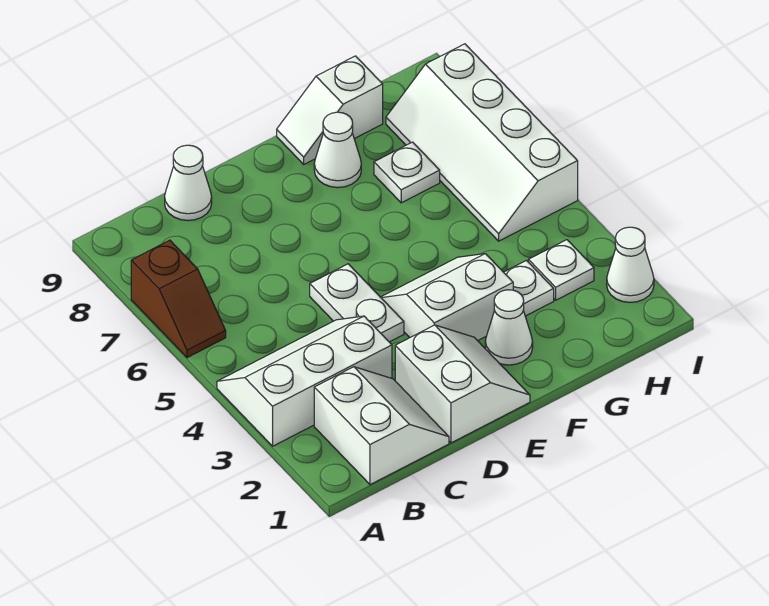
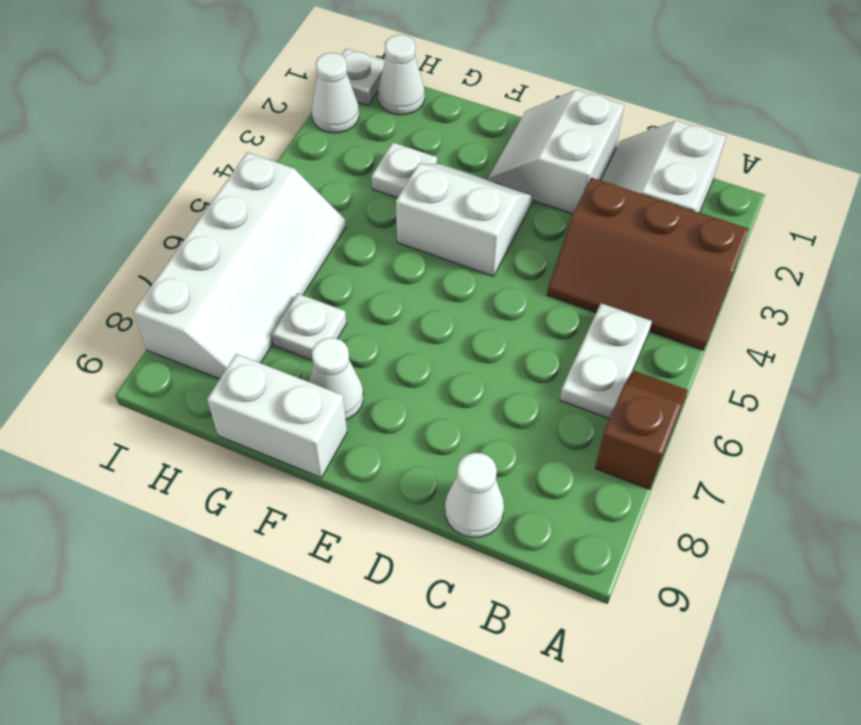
white 2x3 slope [217,316,392,446] -> brown 2x3 slope [547,178,749,350]
white 1x2 plate [310,264,404,342] -> white 1x2 plate moved to [560,303,652,419]
white 2x2 slope [381,254,513,341] -> white 2x2 slope turned to [396,164,533,277]
white 1x1 cone [485,290,533,365] -> white 1x1 cone moved to [378,35,425,115]
white 1x2 slope [277,56,383,164] -> white 1x2 brick [207,354,347,478]
white 1x1 plate [529,240,594,300] -> white 1x1 plate moved to [342,49,385,106]

